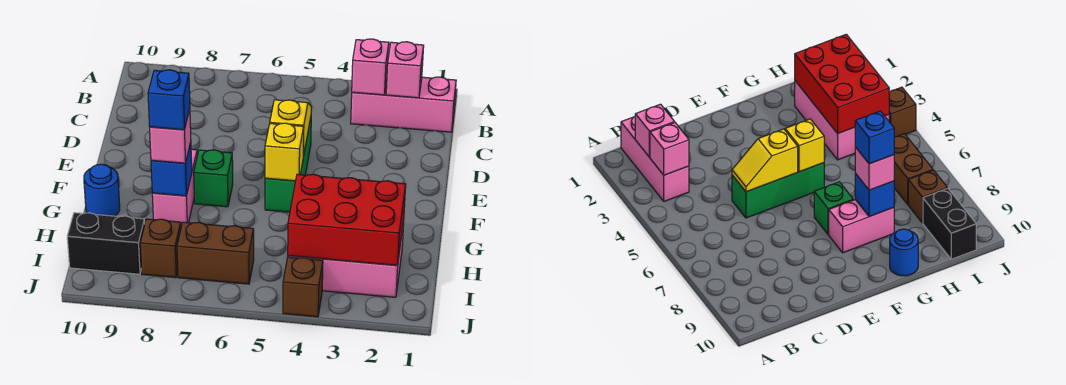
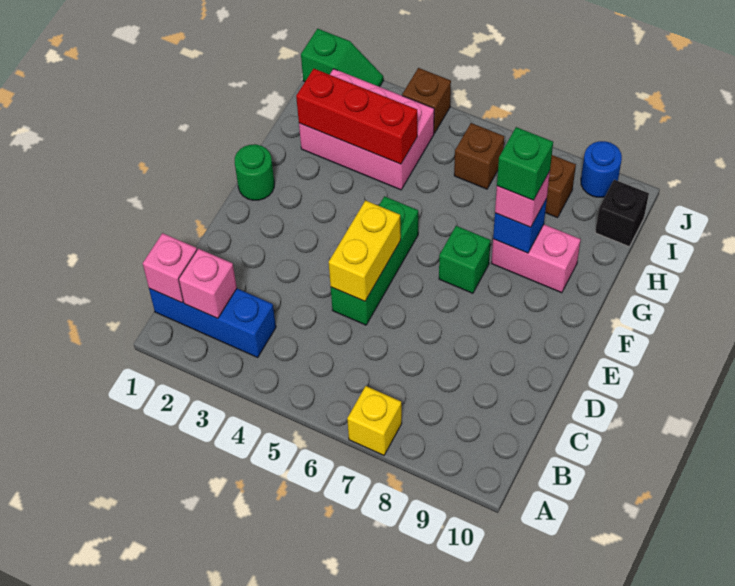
pink 1x3 brick [351,77,456,132] -> blue 1x3 brick [149,289,276,357]
pink 1x1 brick [352,39,389,95] -> pink 1x1 brick moved to [143,233,197,303]
yellow 1x2 slope [270,100,312,157] -> yellow 1x2 brick [329,200,401,301]
none -> green 1x1 round brick [235,144,274,200]
yellow 1x1 brick [265,123,304,181] -> yellow 1x1 brick moved to [347,386,402,455]
pink 1x2 brick [152,149,197,226] -> pink 1x2 brick turned to [491,224,581,293]
blue 1x1 brick [148,70,190,130] -> green 1x1 brick [497,127,553,200]
blue 1x1 round brick [84,164,120,216] -> blue 1x1 round brick moved to [581,141,622,197]
red 2x3 brick [288,174,406,265] -> red 1x3 brick [296,69,417,164]
brown 1x2 brick [177,222,254,284] -> brown 1x1 brick [454,123,504,189]
black 1x2 brick [67,213,145,274] -> black 1x1 brick [595,180,649,247]
none -> green 1x2 slope [301,29,383,87]

